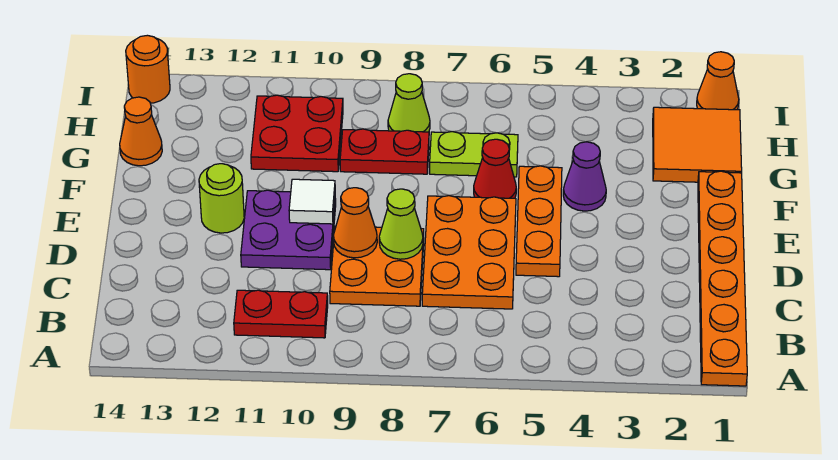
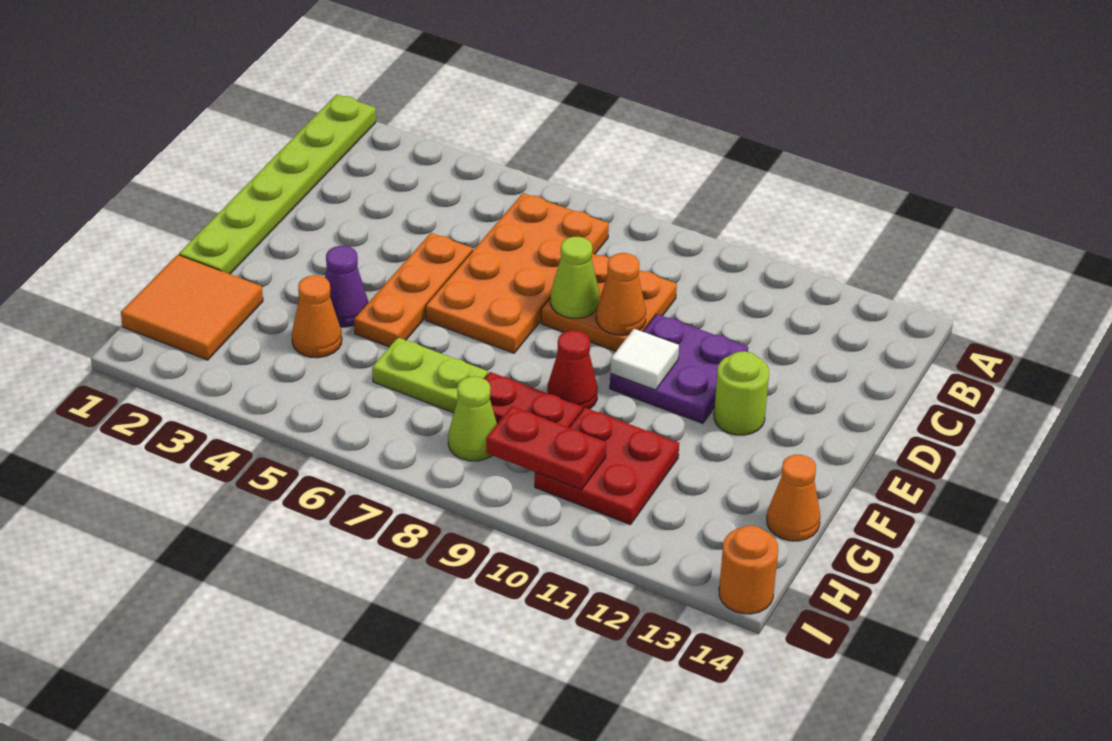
orange 1x6 plate [698,171,747,386] -> lime 1x6 plate [179,94,376,274]
red 1x2 plate [234,290,328,338] -> red 1x2 plate moved to [486,406,607,490]
orange 2x3 plate [422,196,516,309] -> orange 2x4 plate [425,193,609,353]
red 1x1 cone [474,139,516,198] -> red 1x1 cone moved to [547,330,598,410]
orange 1x1 cone [697,52,739,110] -> orange 1x1 cone moved to [292,275,342,358]

